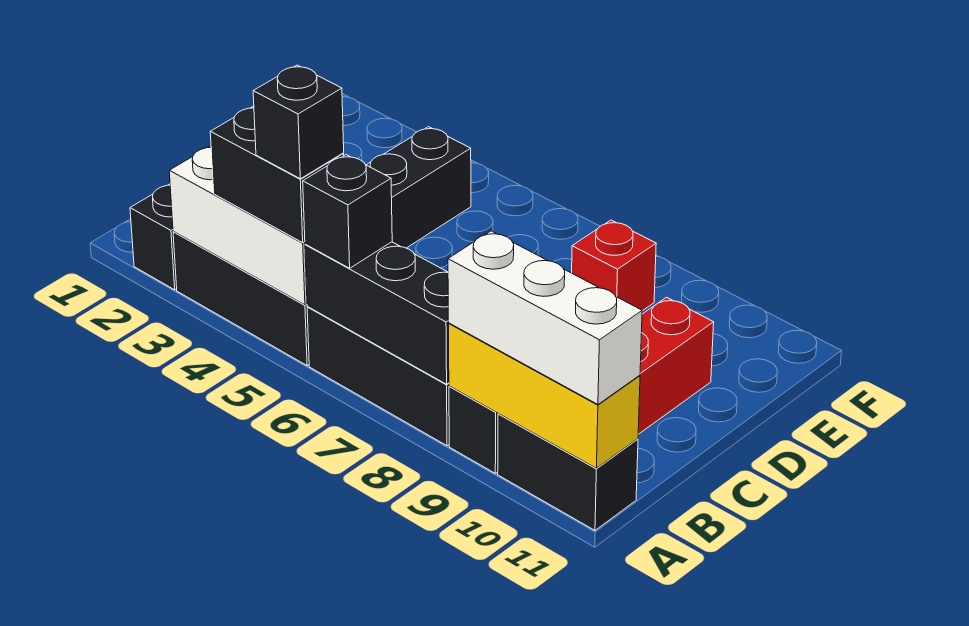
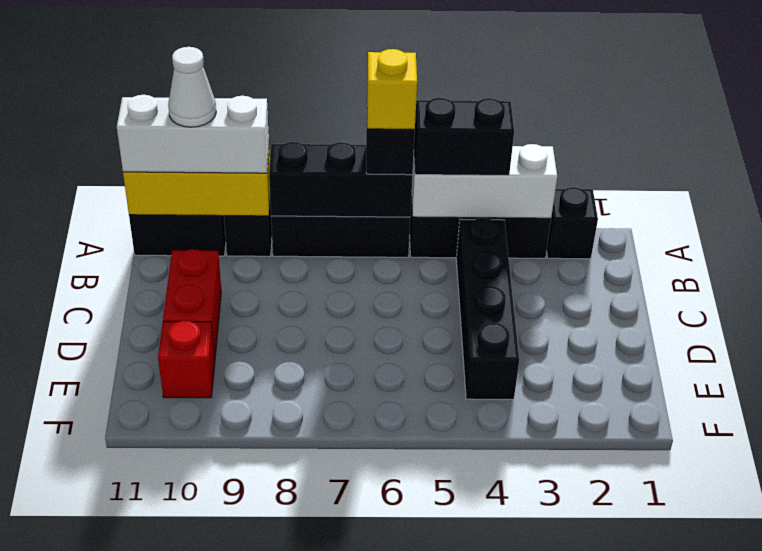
black 1x1 brick [253,65,344,179] -> none
none -> yellow 1x1 brick [367,49,417,129]
none -> white 1x1 cone [168,47,216,127]
red 1x1 brick [572,220,656,311] -> red 1x1 brick moved to [158,321,215,398]

